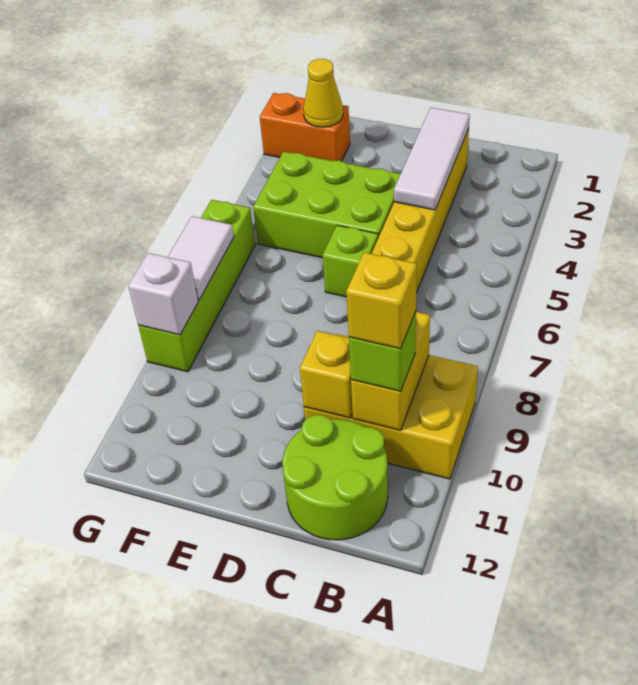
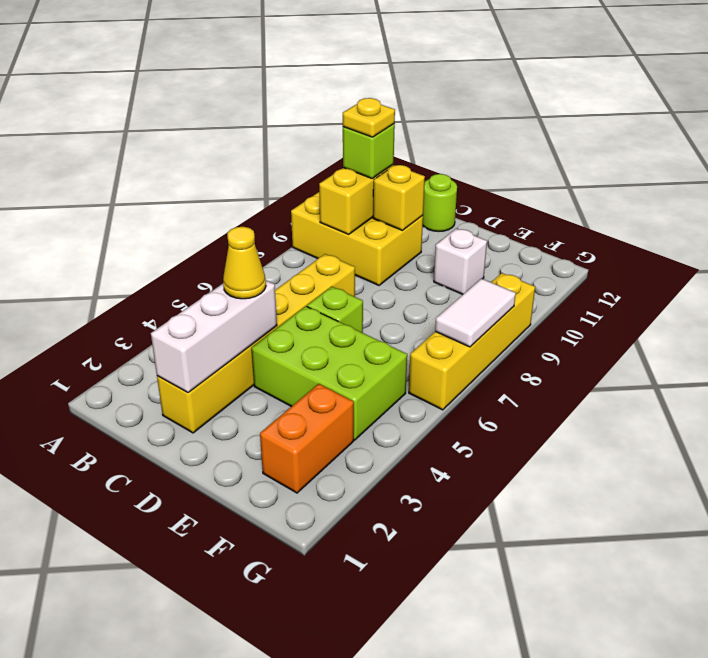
yellow 1x1 brick [346,252,417,349] -> yellow 1x1 plate [343,98,395,137]
lime 2x2 round brick [282,415,388,540] -> lime 1x1 round brick [423,174,457,232]
white 1x3 tile [394,107,470,210] -> white 1x3 brick [151,280,277,393]
orange 1x2 brick [260,93,350,161] -> orange 1x2 brick turned to [260,384,354,493]
yellow 1x1 cone [303,59,343,127] -> yellow 1x1 cone moved to [223,227,266,299]
lime 1x4 brick [138,200,255,372] -> yellow 1x4 brick [409,273,535,410]
white 1x1 brick [128,253,198,335] -> white 1x1 brick moved to [434,229,487,294]

